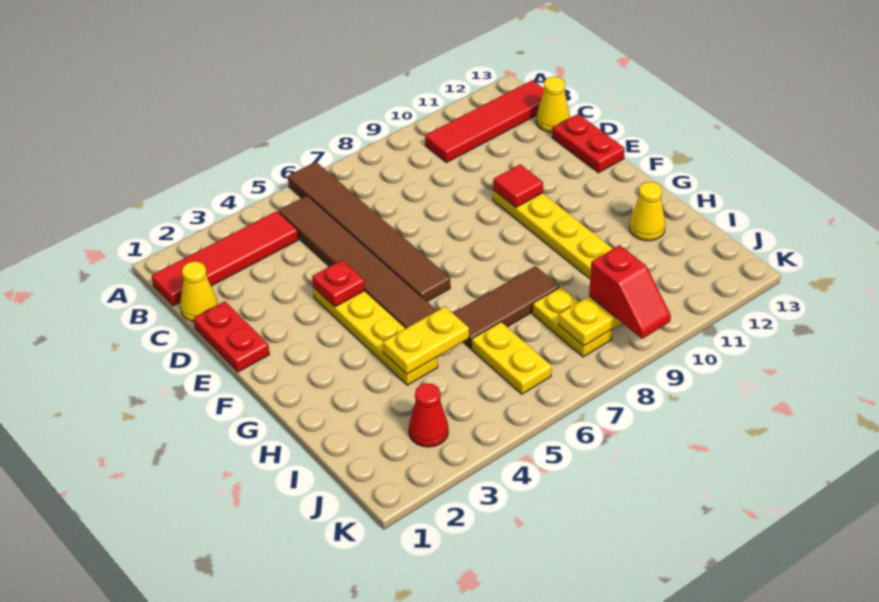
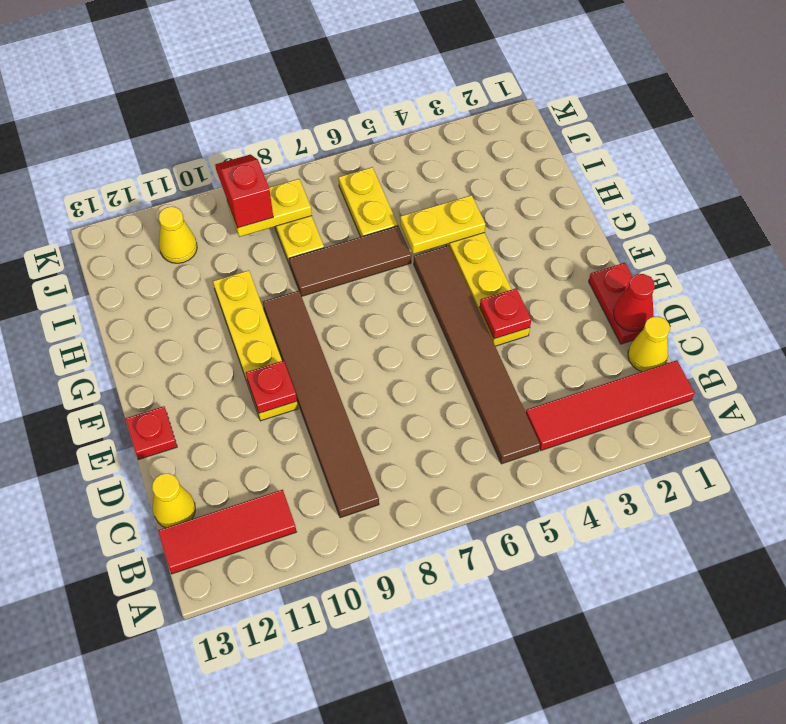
brown 1x6 tile [288,162,450,301] -> brown 1x6 tile moved to [263,291,379,518]
red 1x4 tile [425,80,544,162] -> red 1x3 tile [158,490,296,574]
red 1x2 plate [552,114,625,173] -> red 1x1 plate [125,406,177,460]
red 1x1 tile [493,164,543,207] -> red 1x1 plate [246,361,297,413]
yellow 1x1 cone [629,182,665,241] -> yellow 1x1 cone moved to [159,207,197,263]
red 1x1 cone [409,383,448,447] -> red 1x1 cone moved to [614,274,655,331]

